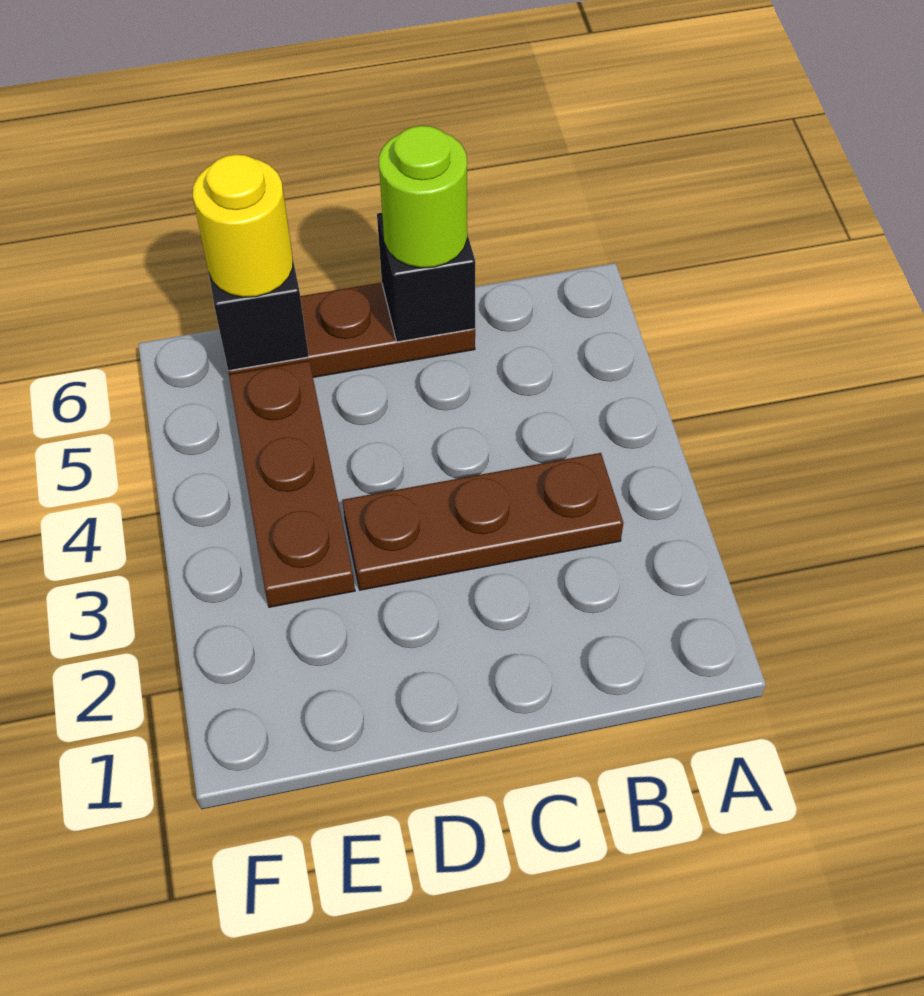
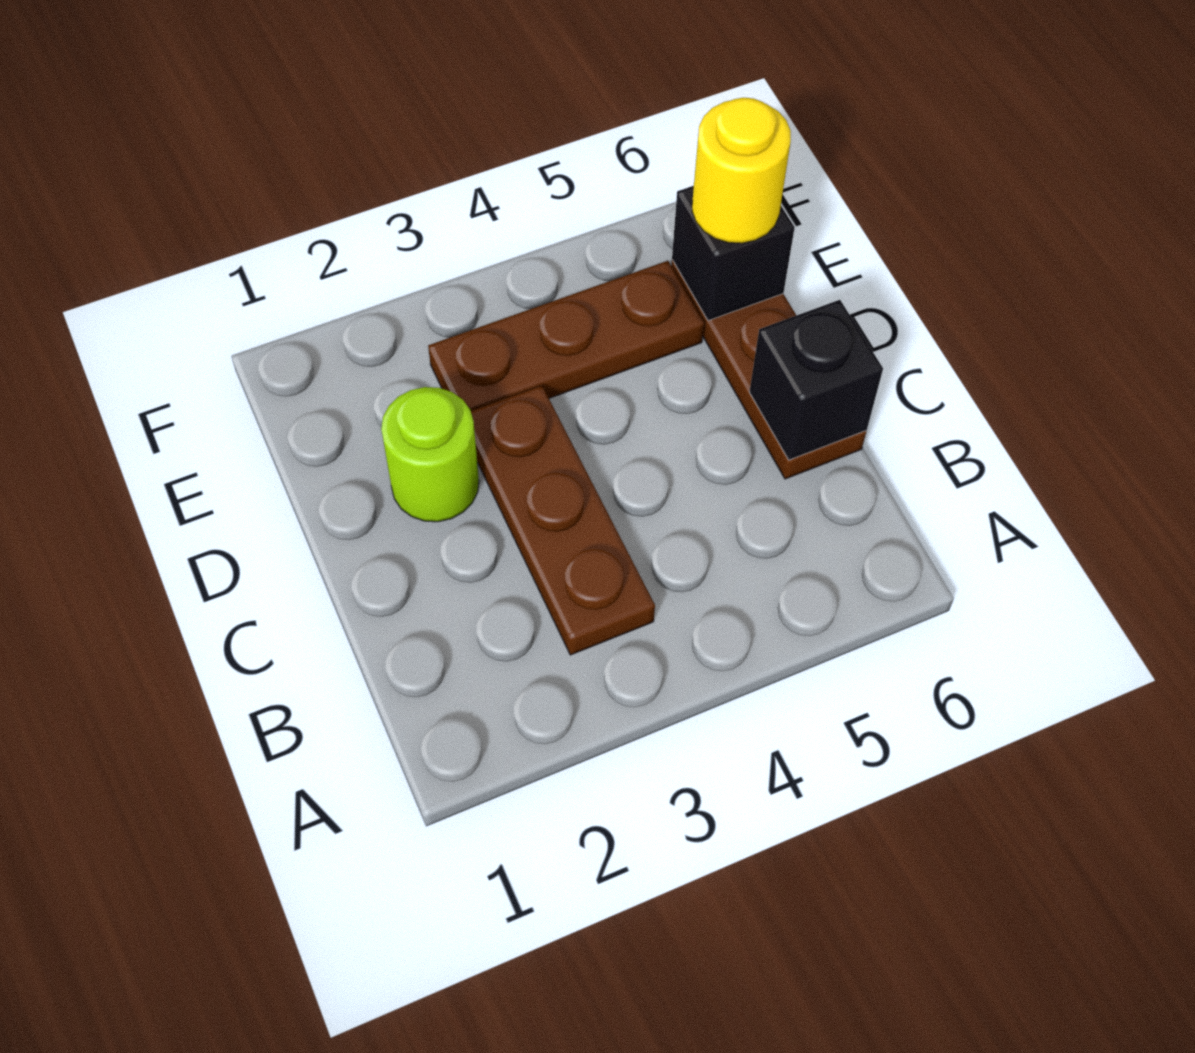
lime 1x1 round brick [379,126,467,268] -> lime 1x1 round brick moved to [381,387,479,522]

